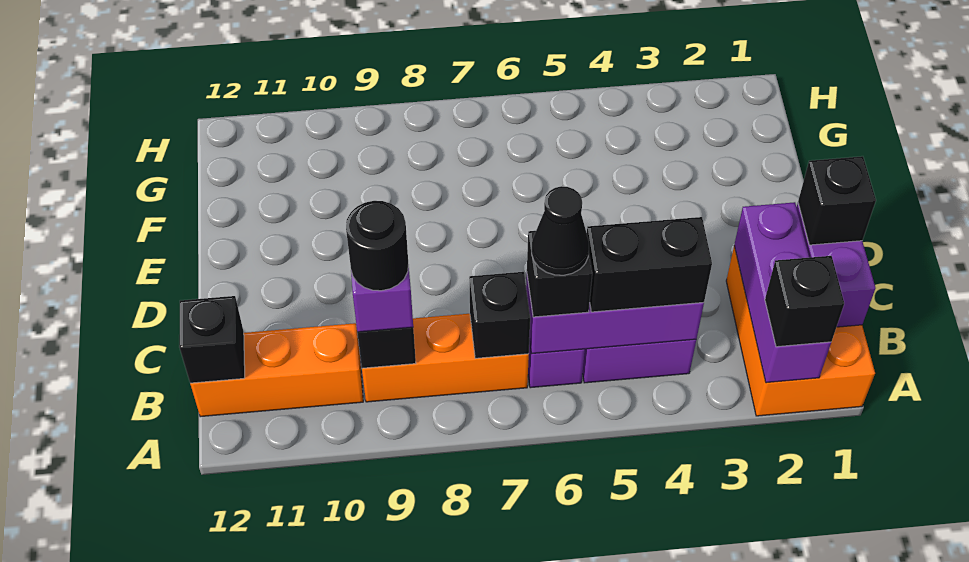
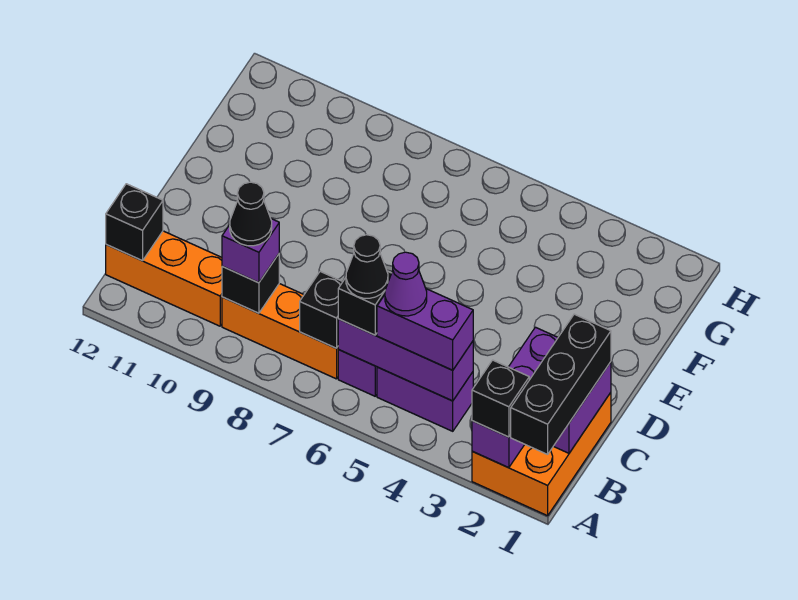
black 1x2 brick [587,217,712,312] -> purple 1x2 brick [377,289,473,370]
none -> purple 1x1 cone [385,252,427,316]
black 1x1 round brick [346,201,409,291] -> black 1x1 cone [230,182,272,246]
black 1x1 brick [798,156,876,245] -> black 1x3 brick [511,314,611,454]

